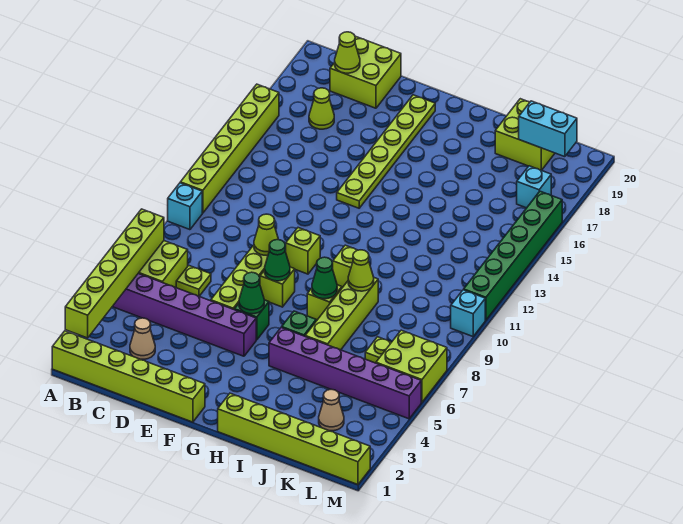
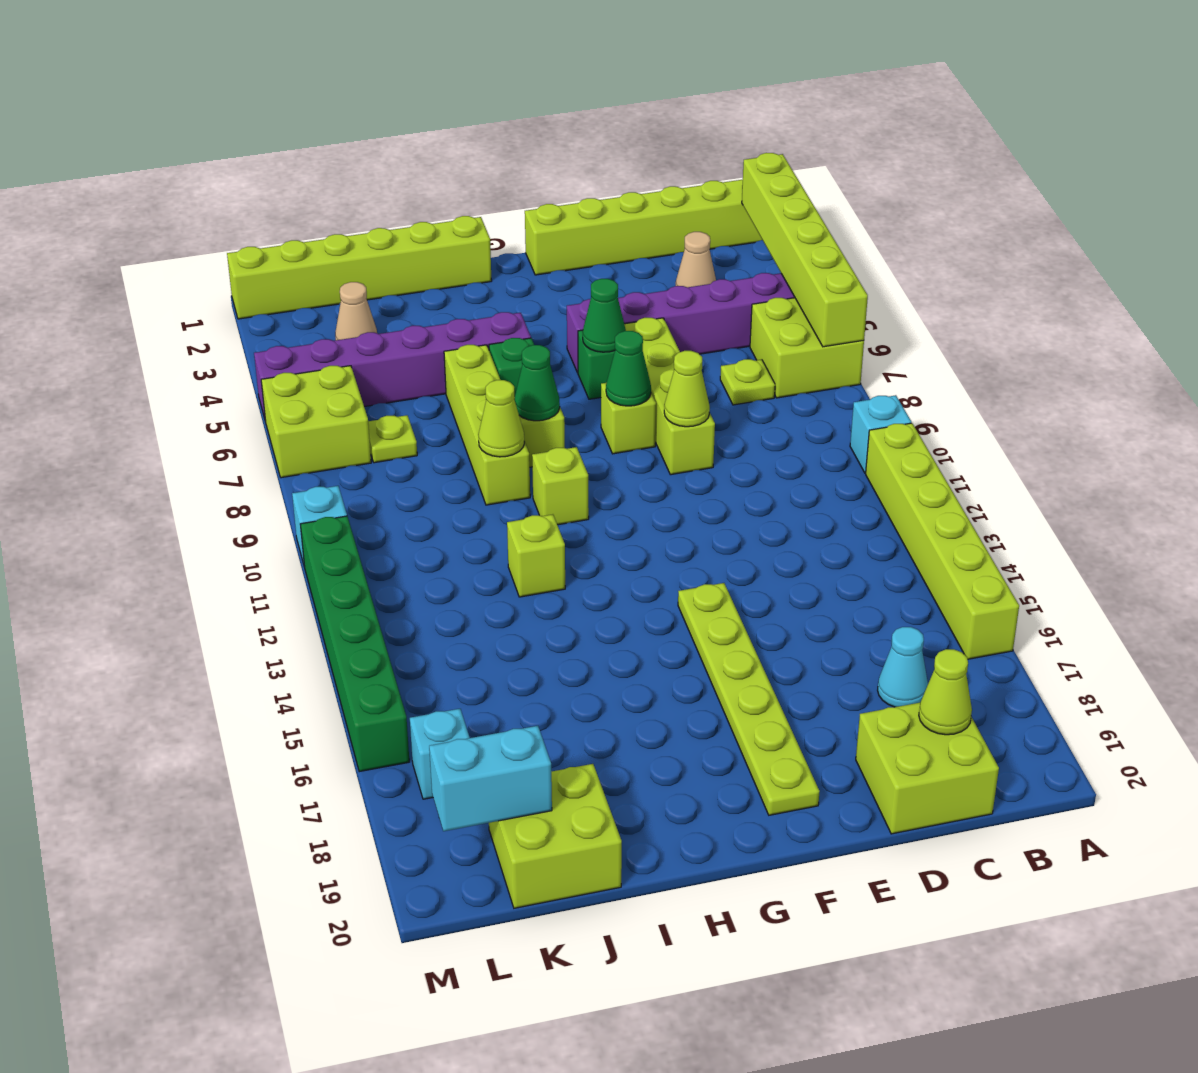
lime 1x1 cone [309,88,334,129] -> cyan 1x1 cone [878,627,928,707]
lime 1x1 brick [286,228,320,274] -> lime 1x1 brick moved to [507,514,565,597]

